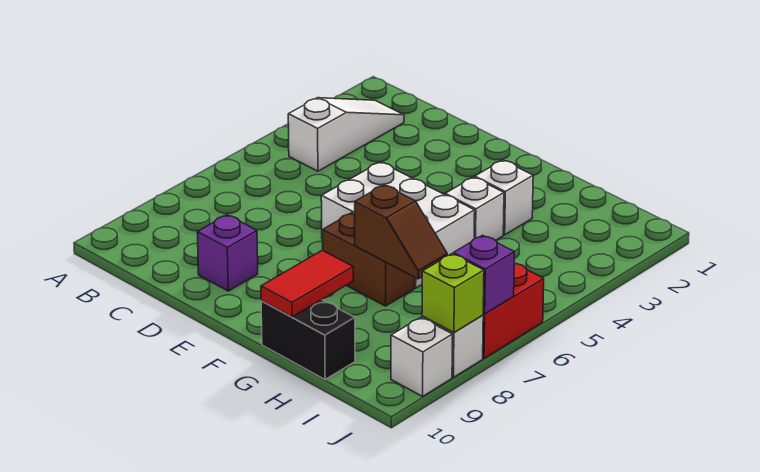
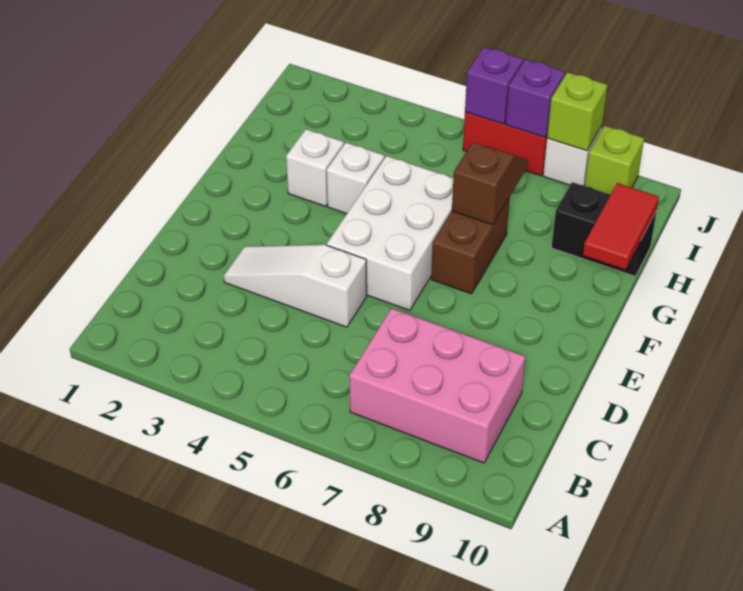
white 1x3 slope [288,98,404,171] -> white 1x3 slope moved to [224,245,367,327]
none -> pink 2x3 brick [349,308,525,463]
purple 1x1 brick [197,215,258,291] -> purple 1x1 brick moved to [465,47,523,124]
red 1x2 tile [261,250,353,317] -> red 1x2 tile turned to [583,183,659,270]
black 1x2 brick [261,300,355,379] -> black 1x2 brick turned to [552,182,657,276]
white 1x1 brick [391,317,452,396] -> lime 1x1 brick [585,126,644,195]

